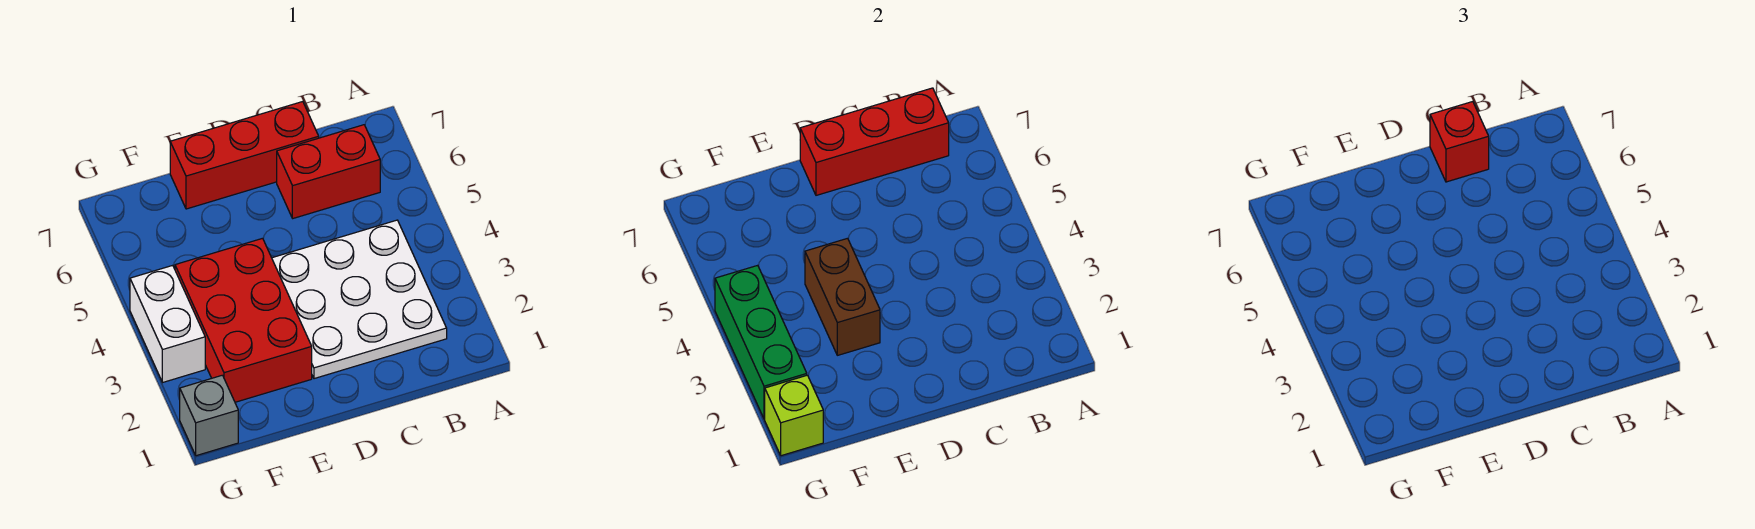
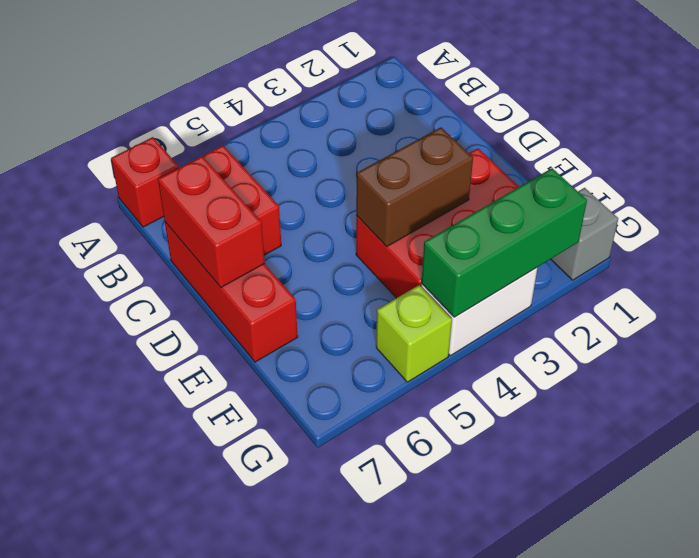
white 3x3 plate [272,220,447,379] -> none
red 1x3 brick [800,88,949,195] -> red 1x2 brick [158,156,265,287]
red 1x1 brick [1430,102,1489,182] -> red 1x1 brick moved to [111,137,179,227]
lime 1x1 brick [765,375,823,456] -> lime 1x1 brick moved to [376,285,452,382]

